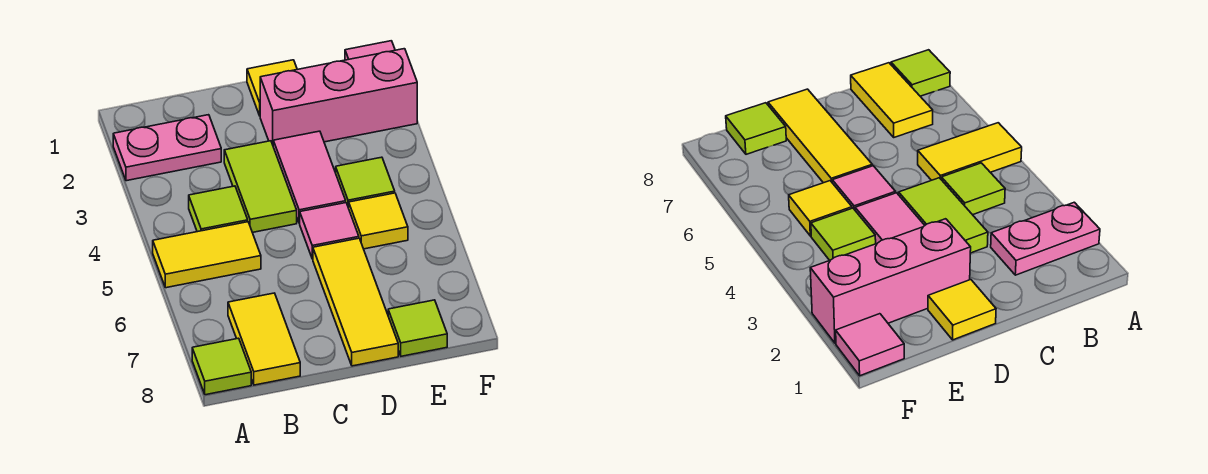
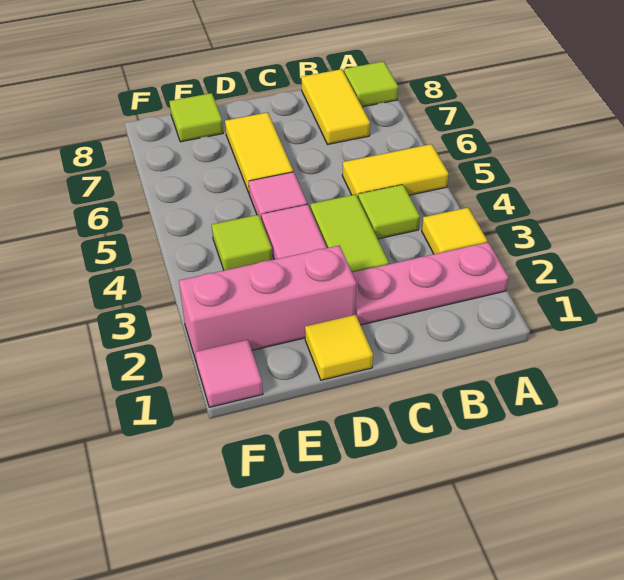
pink 1x2 plate [113,115,221,181] -> pink 1x3 plate [352,242,509,325]
yellow 1x3 tile [313,238,398,366] -> yellow 1x2 tile [225,112,293,193]
yellow 1x1 tile [349,193,408,249] -> yellow 1x1 tile moved to [422,208,487,254]

